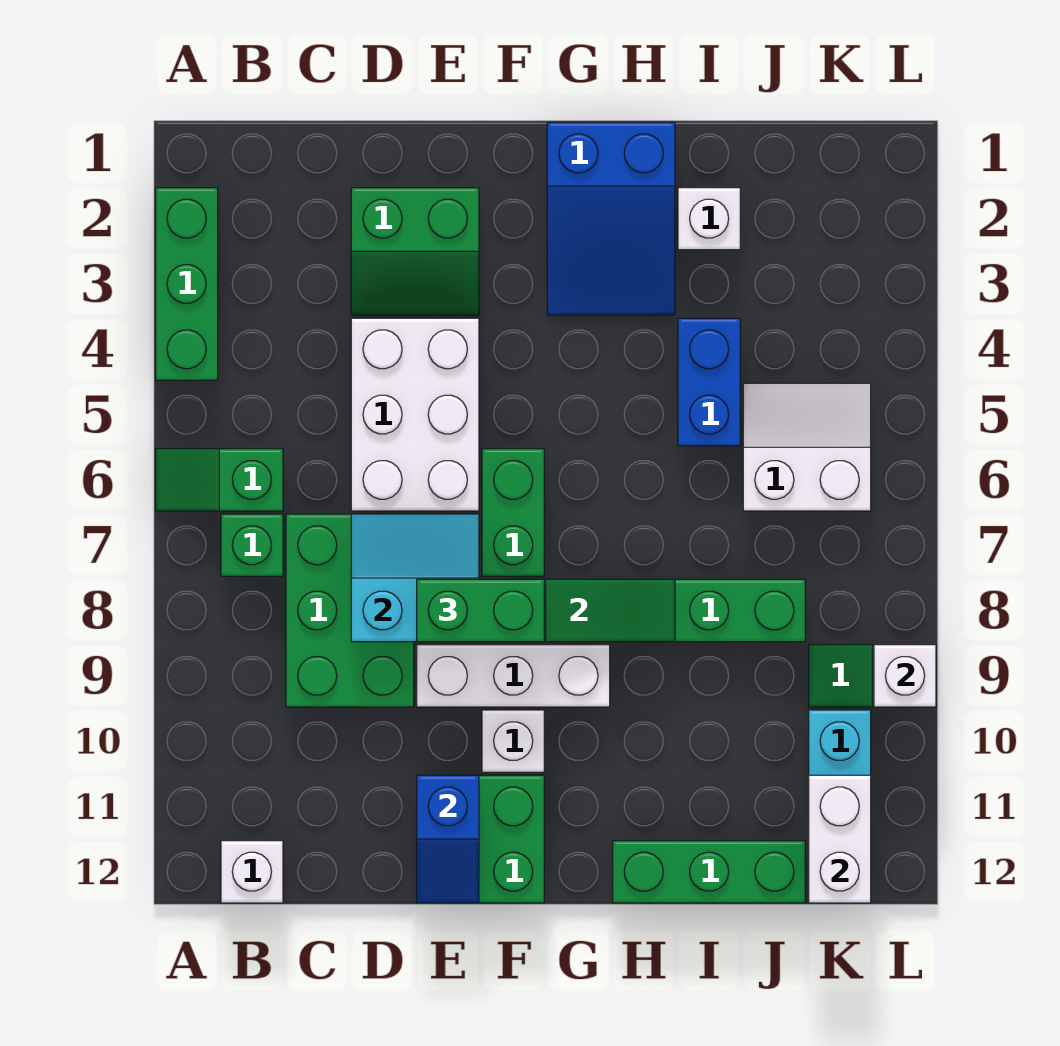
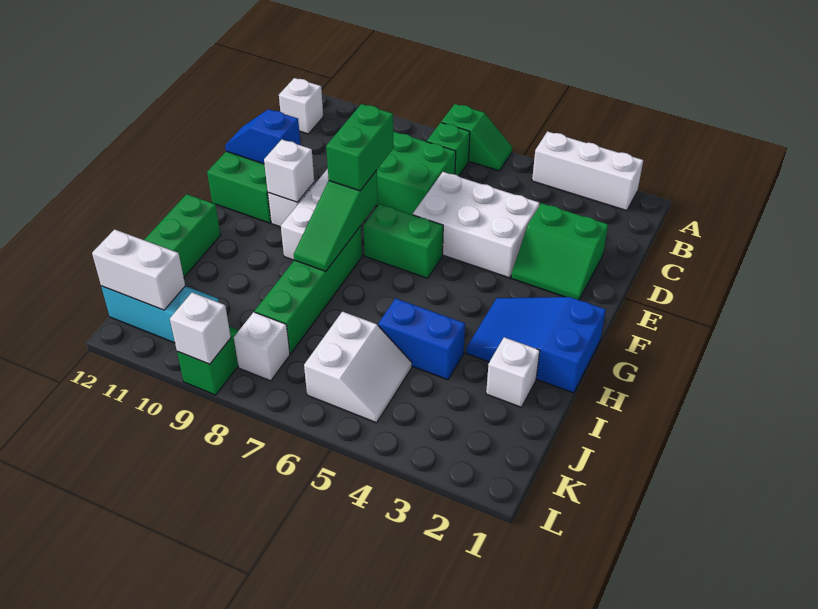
green 1x3 brick [156,188,218,380] -> white 1x3 brick [532,131,643,211]
green 1x2 slope [156,449,283,511] -> green 1x2 slope turned to [441,104,512,171]
green 2x2 slope [351,188,479,315] -> green 2x2 slope turned to [511,203,608,300]
cyan 2x2 slope [351,514,479,642] -> none
none -> white 1x1 brick [264,140,314,202]
none -> white 1x1 brick [234,312,290,381]

